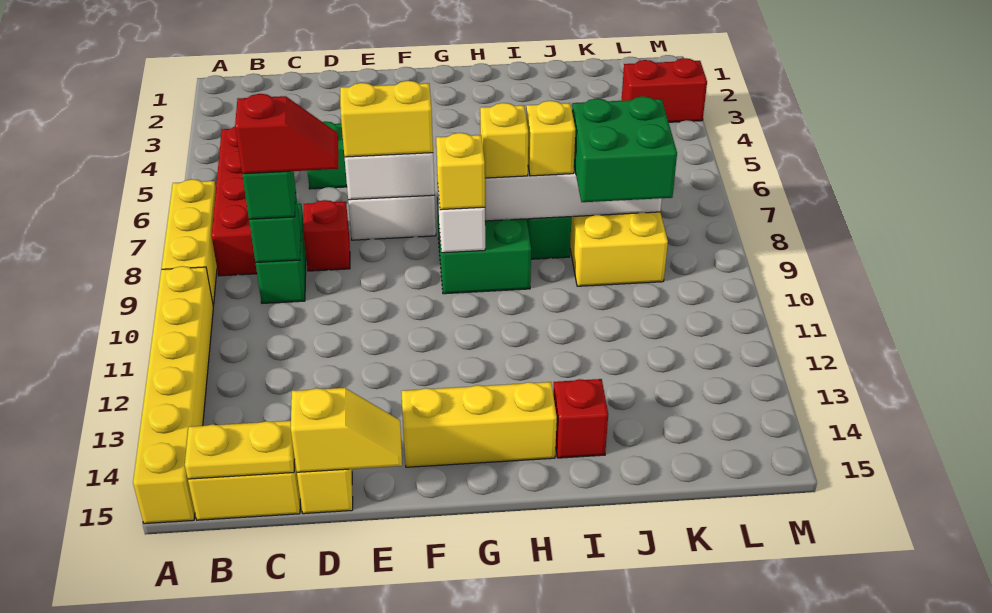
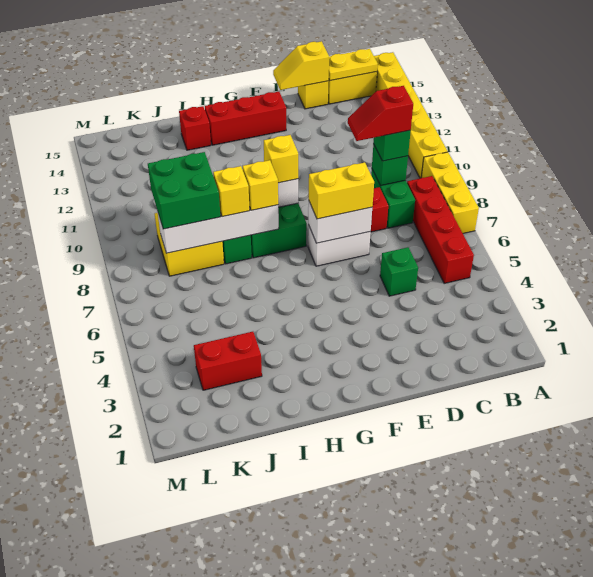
yellow 1x3 brick [401,382,557,467] -> red 1x3 brick [205,92,286,145]
red 1x2 brick [622,58,707,122] -> red 1x2 brick moved to [194,332,262,390]

